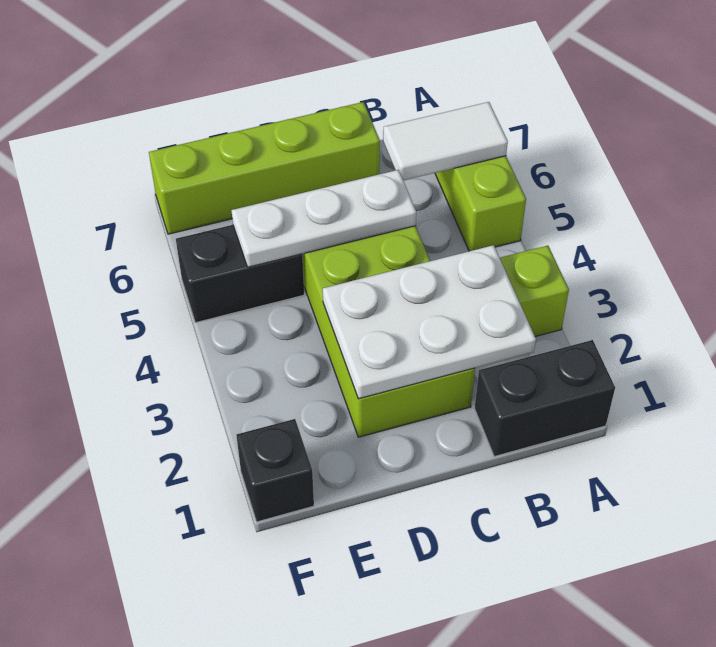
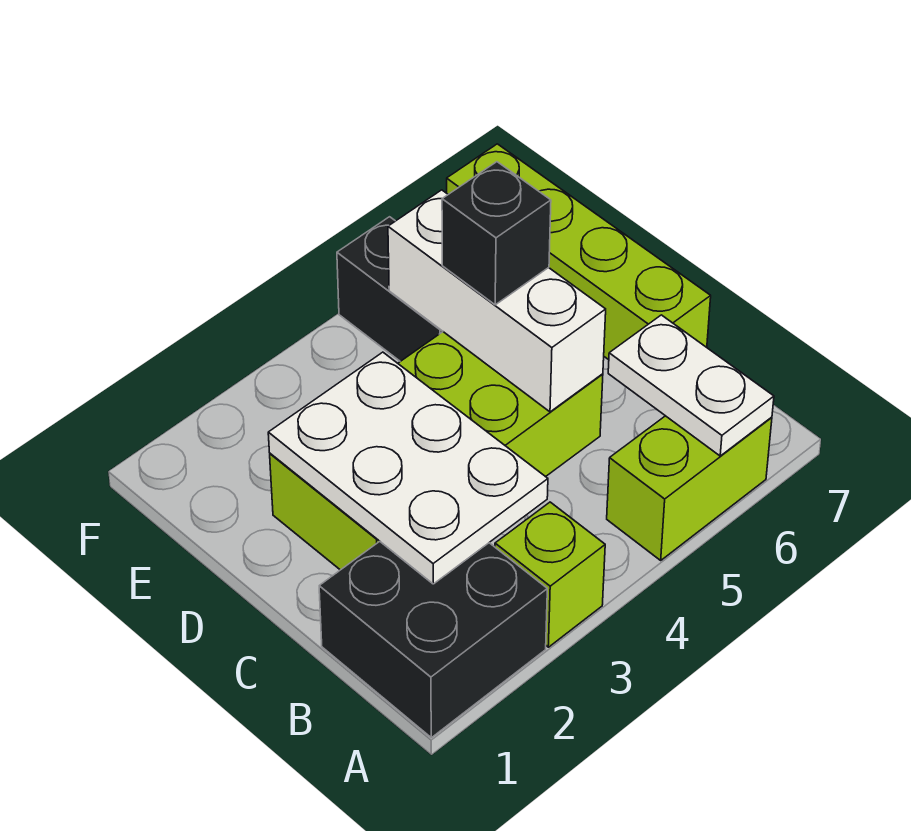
black 1x2 brick [475,340,615,456] -> black 2x2 brick [319,541,547,738]
white 1x2 tile [383,102,508,181] -> white 1x2 plate [608,315,774,456]
white 1x3 plate [231,170,416,267] -> white 1x3 brick [388,190,606,412]
black 1x1 brick [237,419,314,522] -> black 1x1 brick moved to [442,162,551,305]

